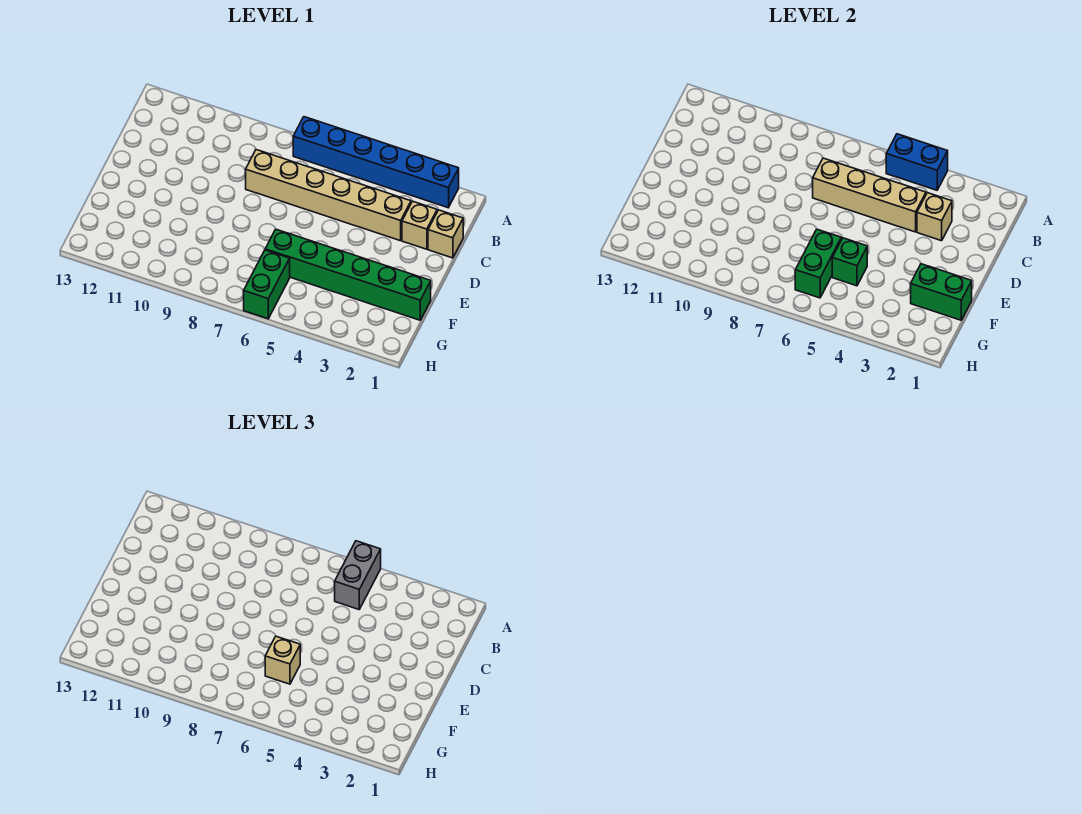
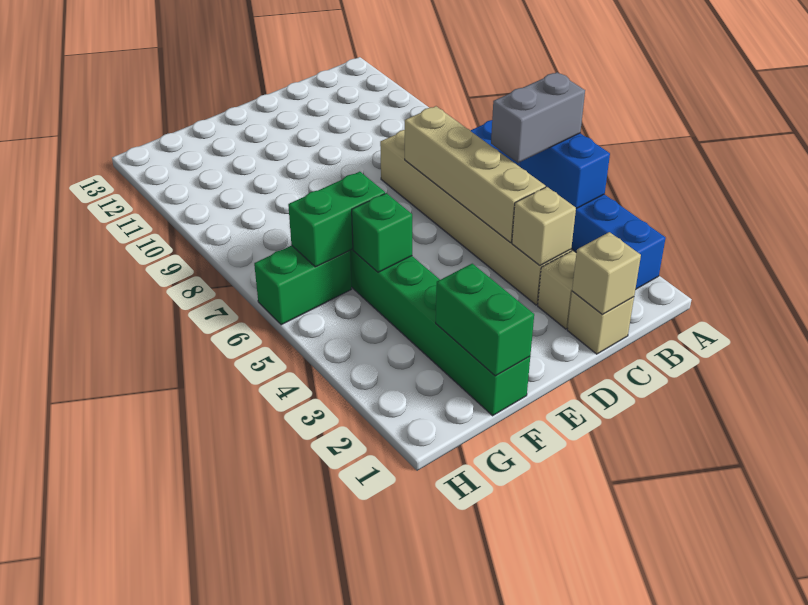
tan 1x1 brick [265,636,300,684] -> tan 1x1 brick moved to [572,232,641,315]

